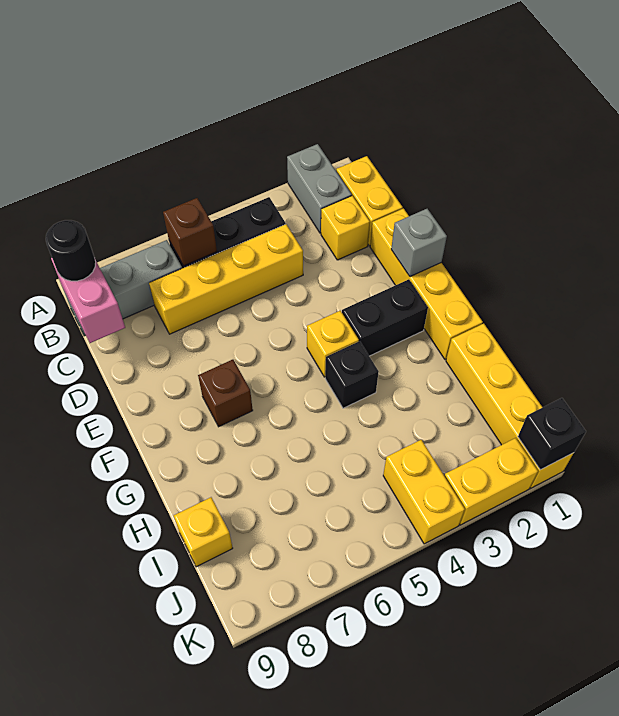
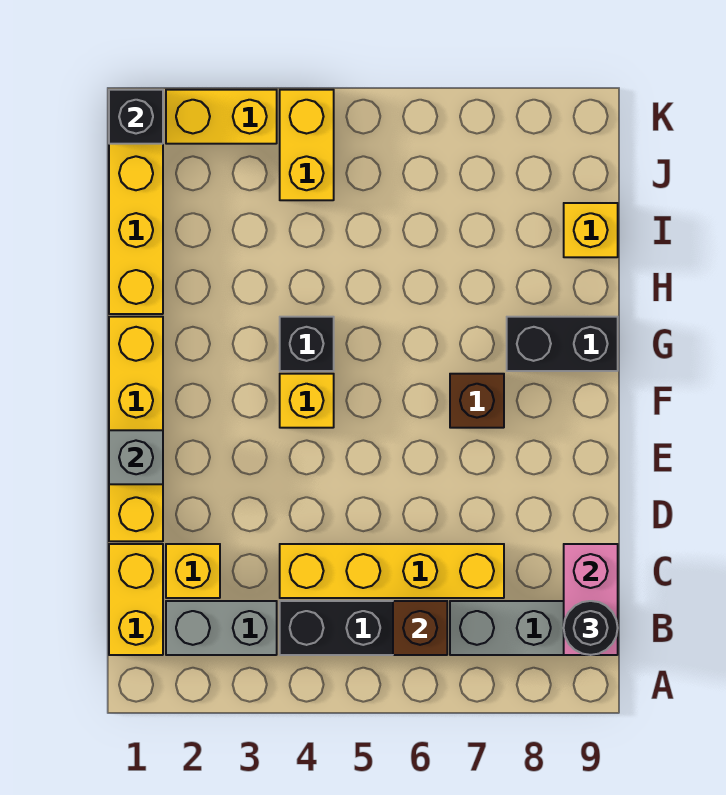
grey 1x2 brick [287,144,352,233] -> grey 1x2 brick turned to [166,601,277,655]
black 1x2 brick [342,279,428,356] -> black 1x2 brick moved to [507,317,618,371]

